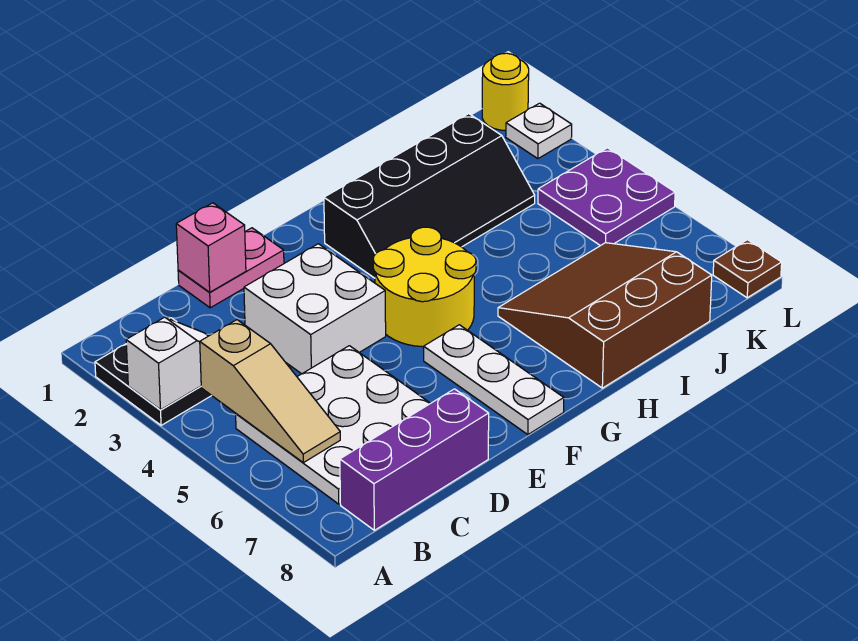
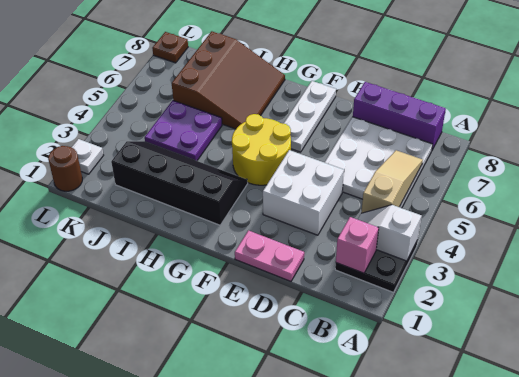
pink 1x1 brick [176,203,246,292] -> pink 1x1 brick moved to [336,217,379,273]
brown 3x3 slope [498,243,712,388] -> brown 3x3 slope turned to [172,31,285,129]
purple 2x2 plate [538,148,675,246] -> purple 2x2 plate moved to [145,100,222,161]
yellow 1x1 round brick [482,53,529,130] -> brown 1x1 round brick [48,146,82,191]

